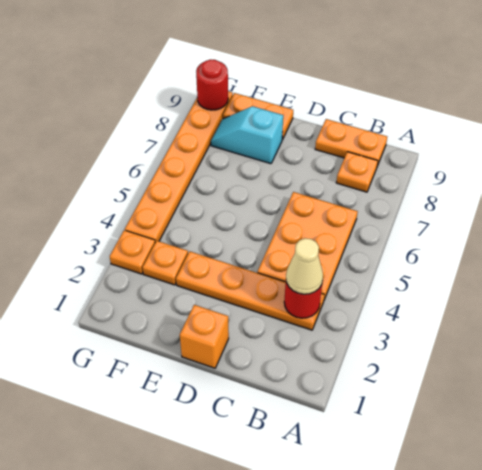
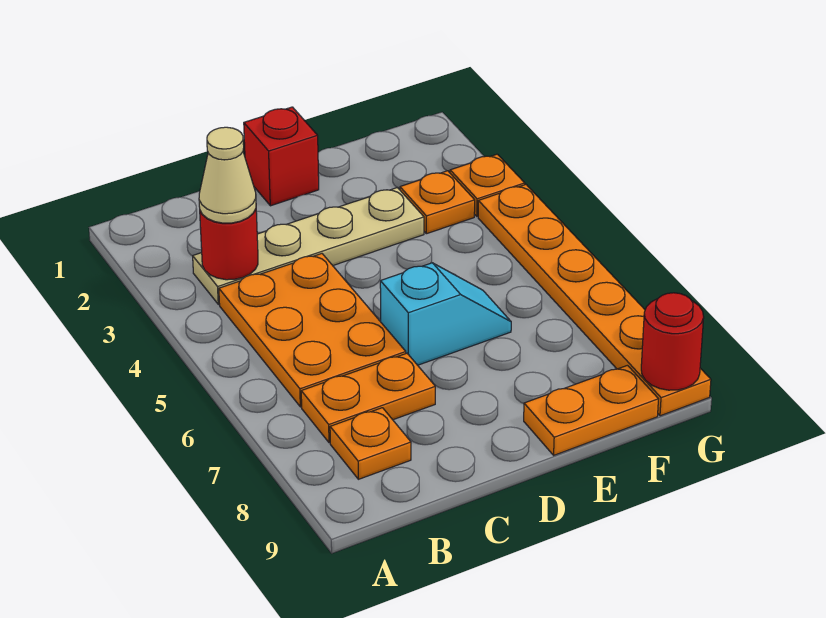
orange 1x4 plate [176,251,324,330] -> tan 1x4 plate [193,187,424,304]
orange 1x2 plate [315,119,387,166] -> orange 1x2 plate moved to [301,353,435,443]
orange 1x1 brick [180,305,229,368] -> red 1x1 brick [244,107,319,206]
cyan 1x2 slope [211,106,283,164] -> cyan 1x2 slope moved to [380,263,511,365]

